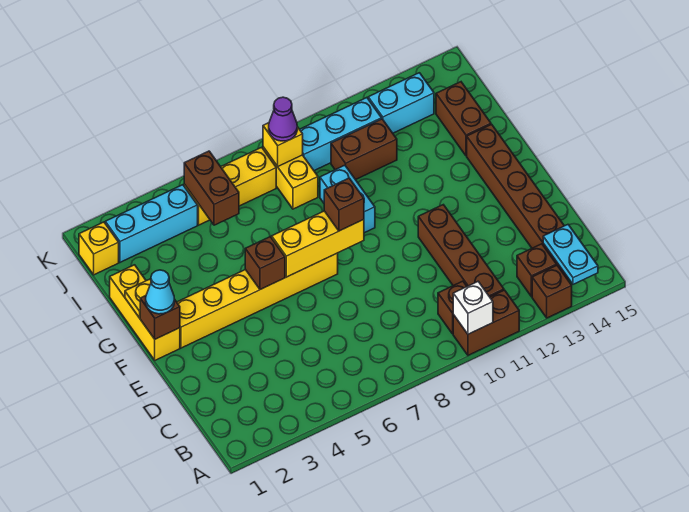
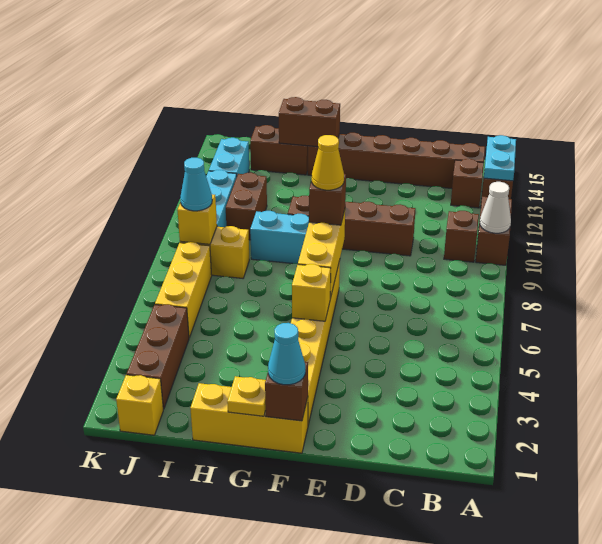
white 1x1 brick [453,282,493,334] -> white 1x1 cone [480,182,511,233]
cyan 1x2 plate [543,225,598,284] -> cyan 1x2 plate turned to [484,135,516,181]
brown 1x4 brick [418,205,504,297] -> brown 1x4 brick moved to [288,196,415,256]
brown 1x1 brick [245,237,285,289] -> yellow 1x1 brick [292,264,331,321]
none -> yellow 1x1 cone [312,135,344,190]
brown 1x2 brick [184,151,239,225] -> brown 1x2 brick moved to [279,97,340,147]
cyan 1x3 brick [105,185,198,262] -> brown 1x3 brick [127,304,189,409]
purple 1x1 cone [269,97,297,141] -> cyan 1x1 cone [180,158,212,211]

